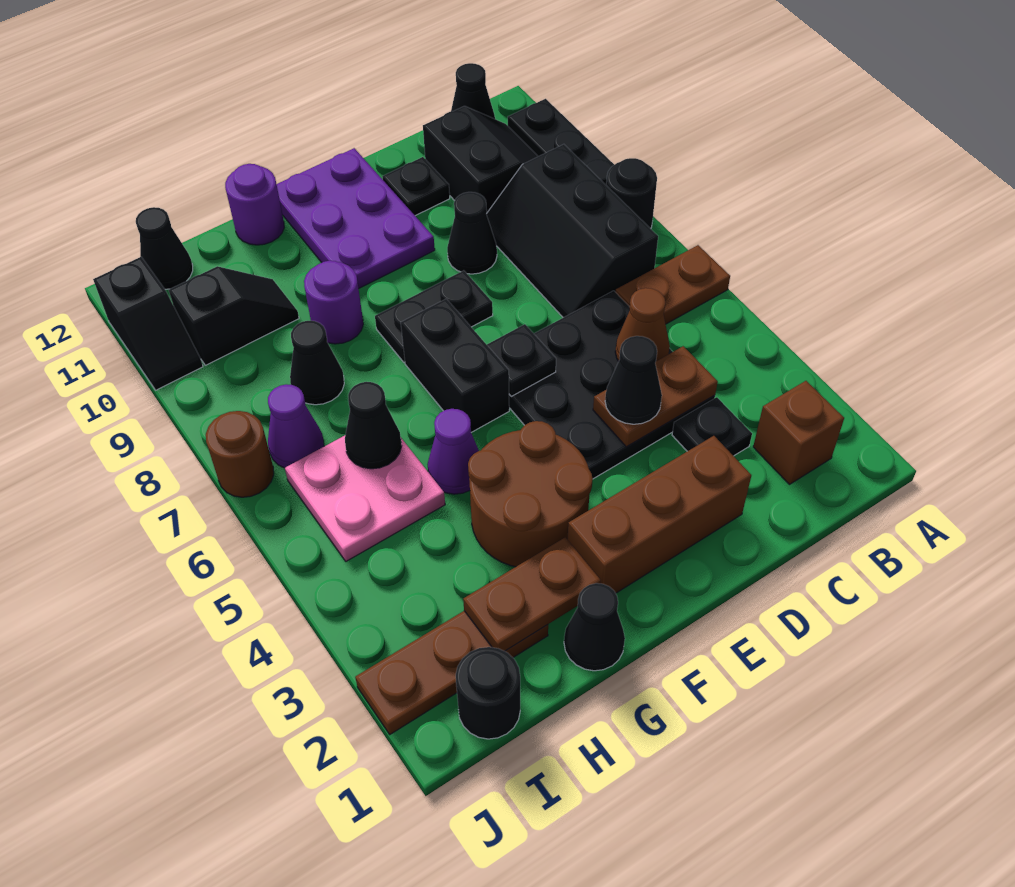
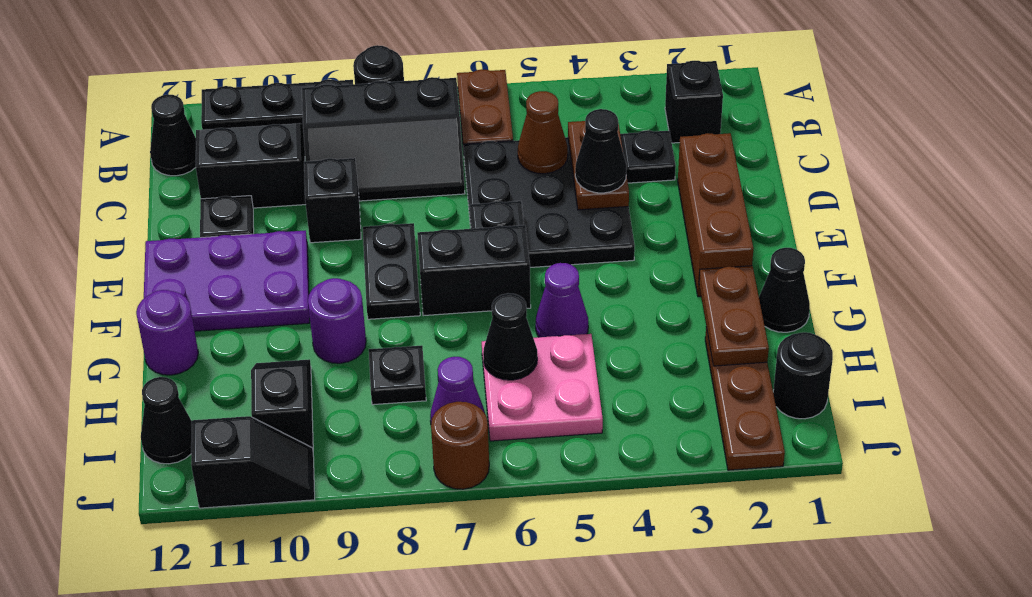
brown 1x1 brick [753,381,844,484] -> black 1x1 brick [665,61,723,143]
black 1x1 cone [447,192,497,274] -> black 1x1 brick [304,158,361,243]
brown 2x2 round brick [468,421,593,567] -> none
black 1x1 cone [290,321,344,405] -> black 1x1 plate [369,345,426,405]

